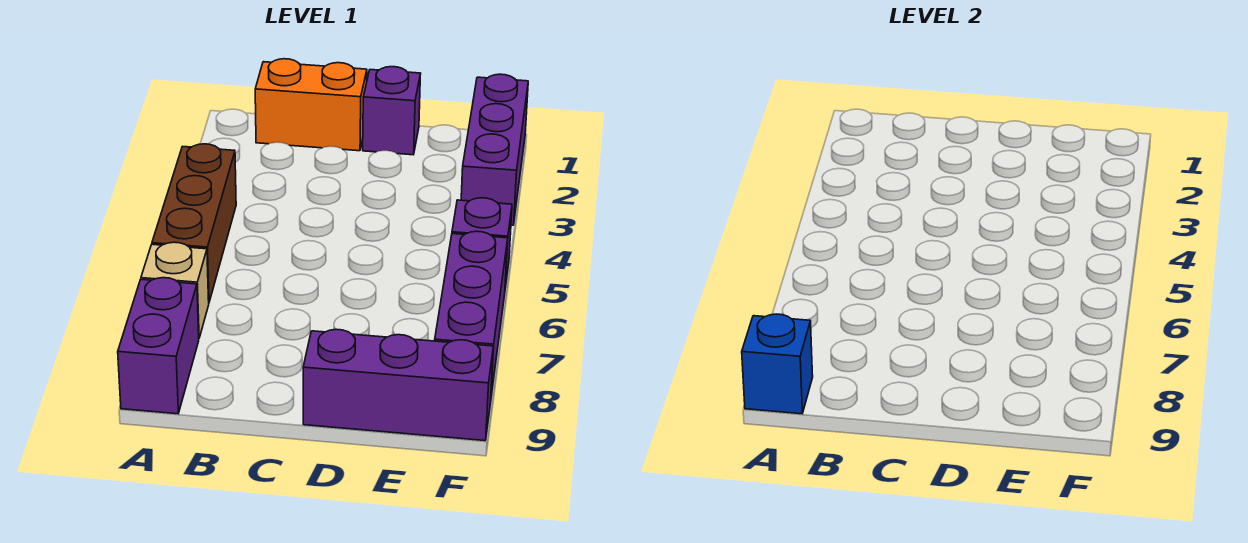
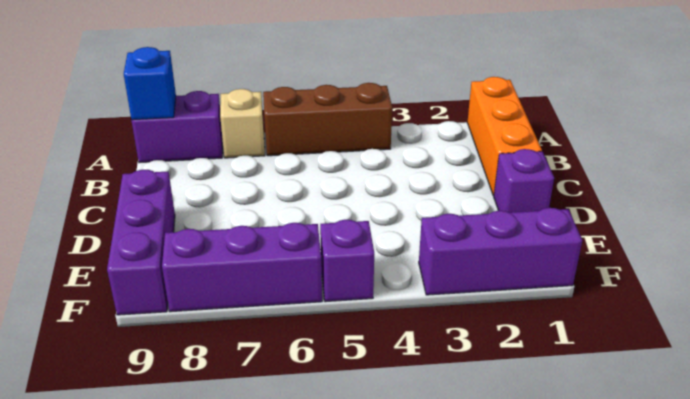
orange 1x2 brick [255,59,367,151] -> orange 1x3 brick [467,77,542,196]

